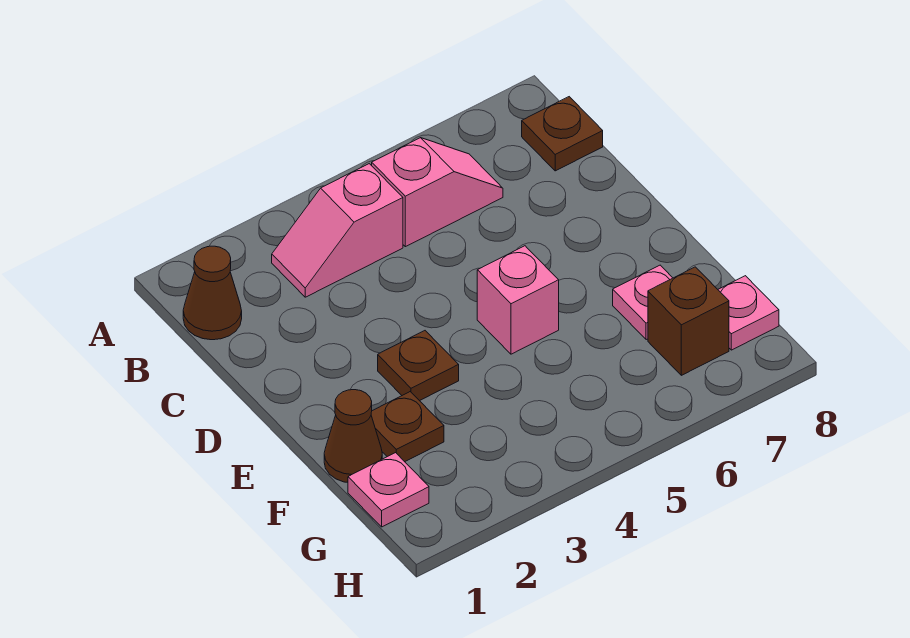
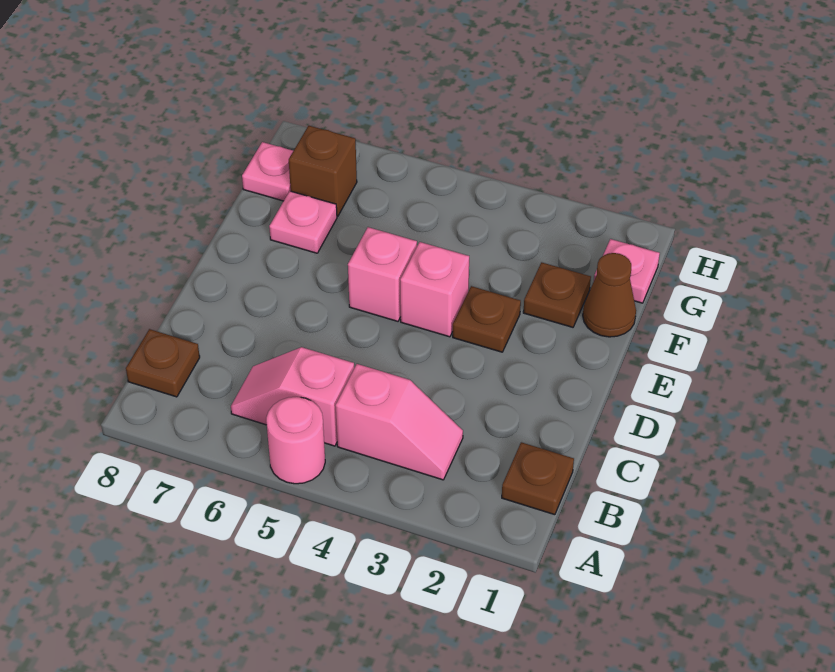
none -> pink 1x1 round brick [266,397,325,484]
brown 1x1 cone [183,246,242,340] -> brown 1x1 plate [502,442,574,515]
none -> pink 1x1 brick [400,242,469,337]

